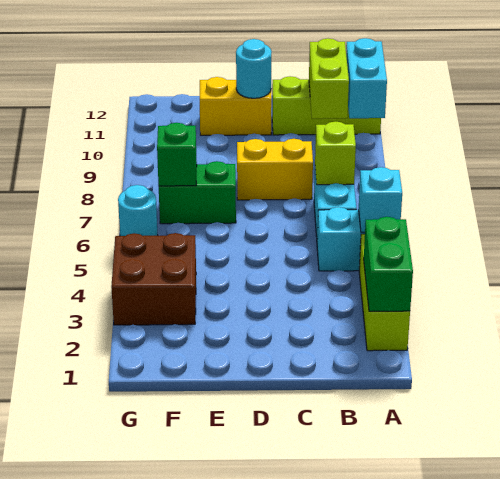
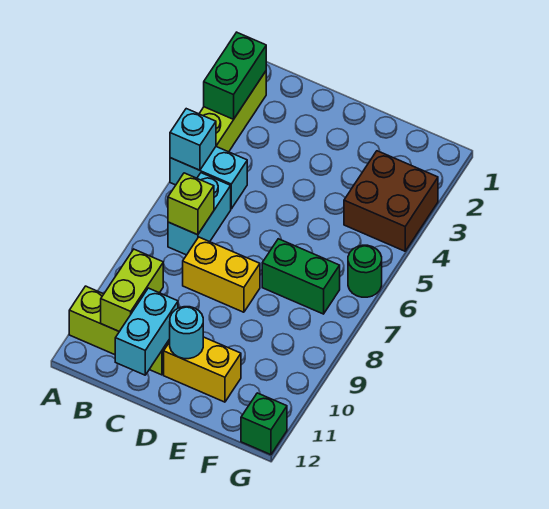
cyan 1x2 brick [346,38,387,118] -> cyan 1x2 brick moved to [115,288,178,375]
green 1x1 brick [157,123,197,186] -> green 1x1 brick moved to [241,393,287,455]
cyan 1x1 round brick [118,185,158,236] -> green 1x1 round brick [348,245,382,297]

